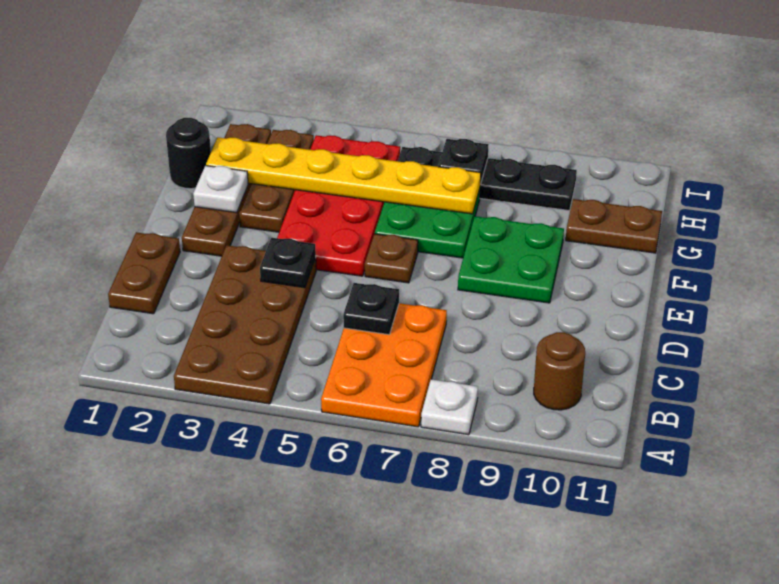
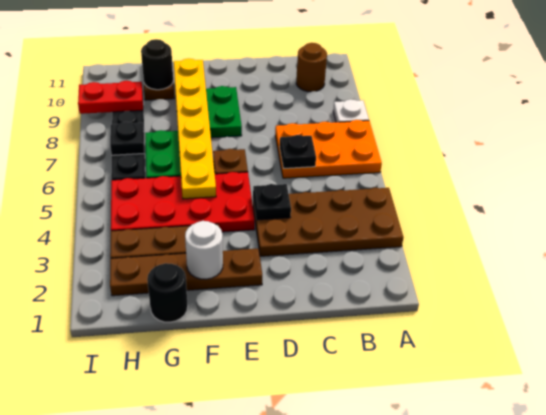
brown 1x2 plate [108,232,180,314] -> none
white 1x1 plate [193,166,248,213] -> white 1x1 round brick [185,221,223,279]
yellow 1x6 plate [206,138,481,214] -> yellow 1x6 plate moved to [174,59,216,199]
none -> black 1x1 round brick [141,39,173,90]
none -> red 1x2 plate [78,81,143,114]

